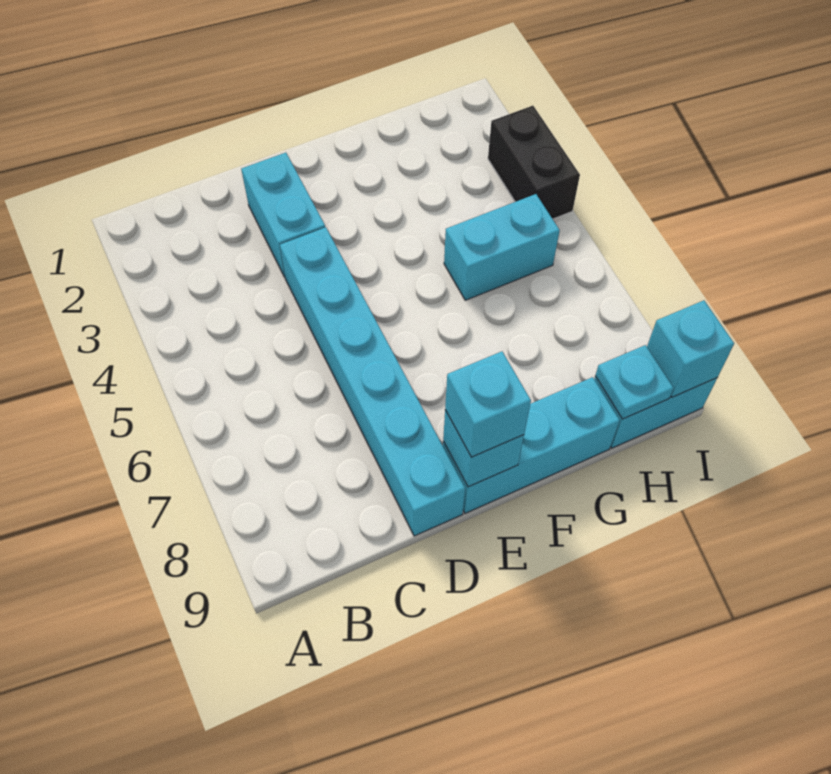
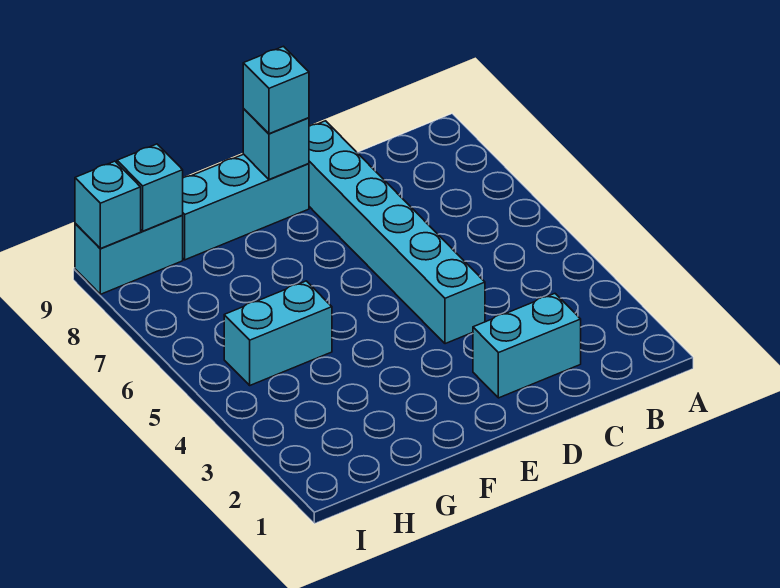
cyan 1x2 brick [241,153,325,277] -> cyan 1x2 brick turned to [473,294,581,398]
cyan 1x1 plate [595,345,674,419] -> cyan 1x1 brick [117,144,183,231]
black 1x2 brick [488,106,580,219] -> none

